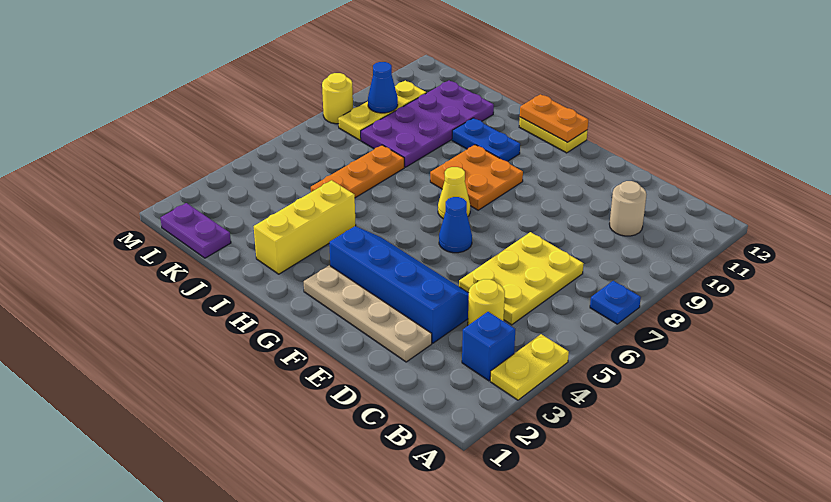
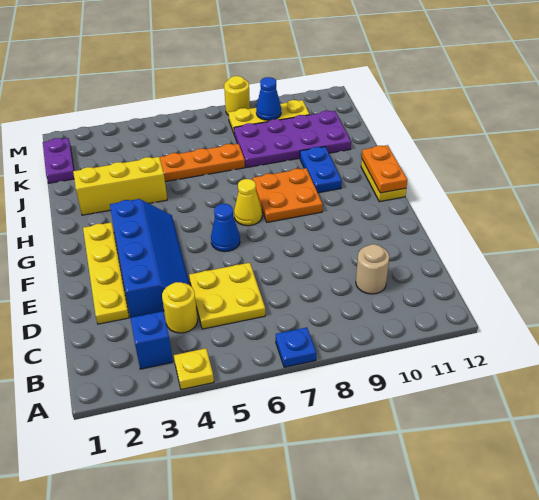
yellow 1x2 plate [490,334,569,400] -> yellow 1x1 plate [174,348,214,390]
yellow 2x3 plate [459,232,584,325] -> yellow 2x2 plate [189,263,265,329]
tan 1x4 plate [304,265,432,362] -> yellow 1x4 plate [83,222,129,324]

